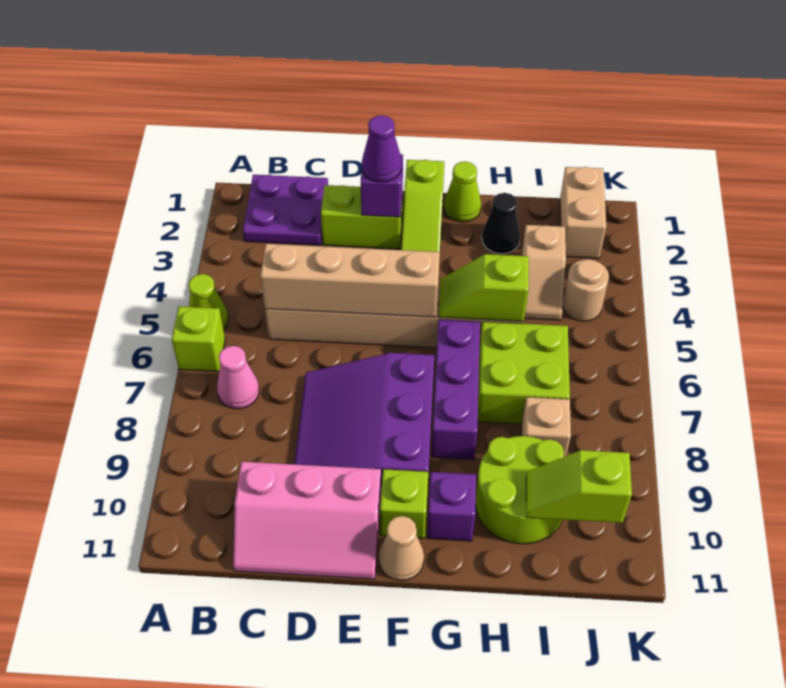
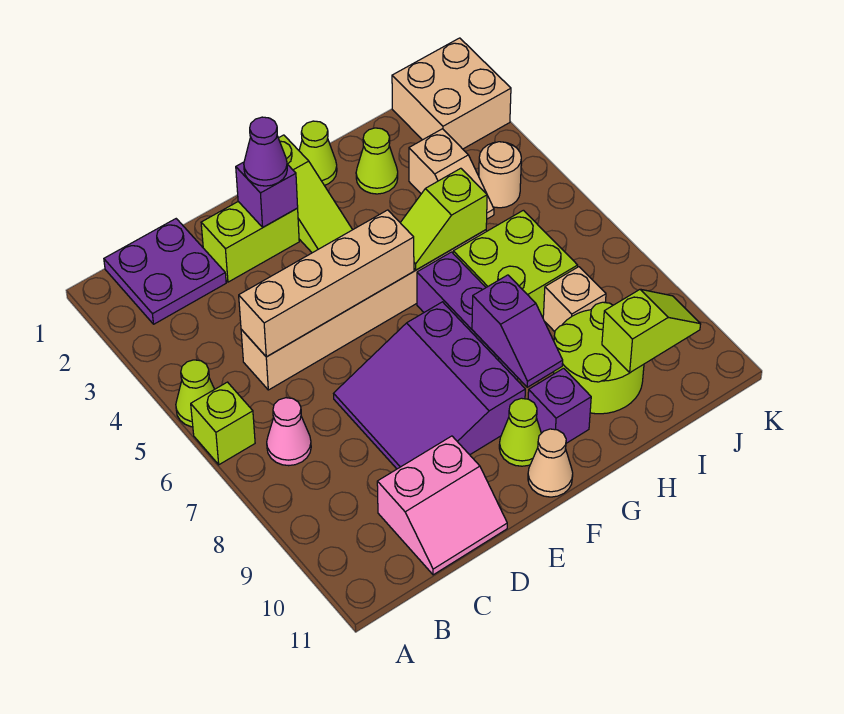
pink 2x3 slope [233,462,381,579] -> pink 2x2 slope [377,436,507,575]
lime 1x1 brick [380,469,428,538] -> lime 1x1 cone [499,398,541,466]
none -> purple 1x2 slope [472,275,563,387]
black 1x1 cone [482,193,520,254] -> lime 1x1 cone [356,128,398,194]
lime 1x2 slope [526,450,632,523] -> lime 1x2 slope turned to [602,289,701,372]
tan 1x2 brick [560,167,606,258] -> tan 2x2 brick [392,38,511,149]

